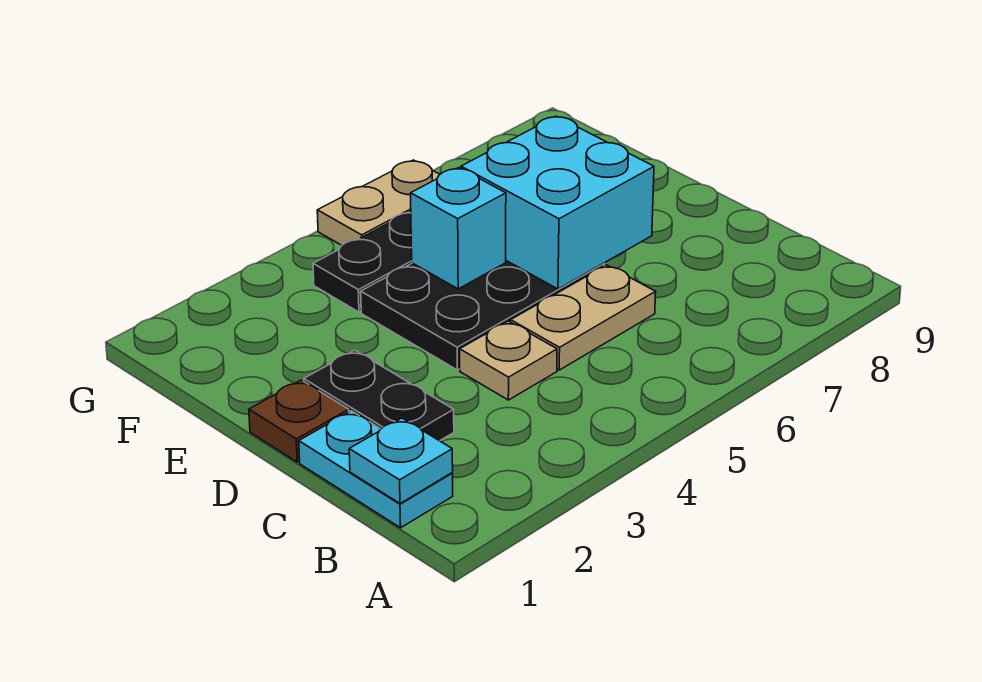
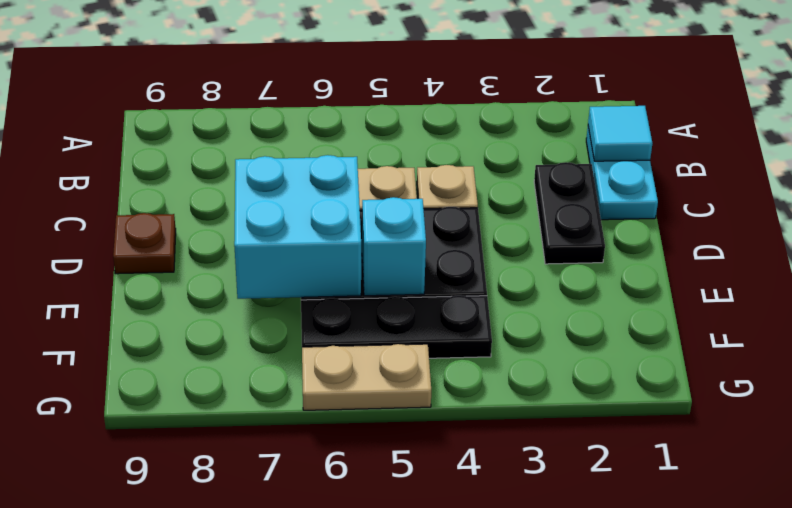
cyan 1x1 plate [349,418,453,504] -> cyan 1x1 tile [588,106,652,161]
brown 1x1 plate [249,380,349,462] -> brown 1x1 plate moved to [113,213,176,274]

